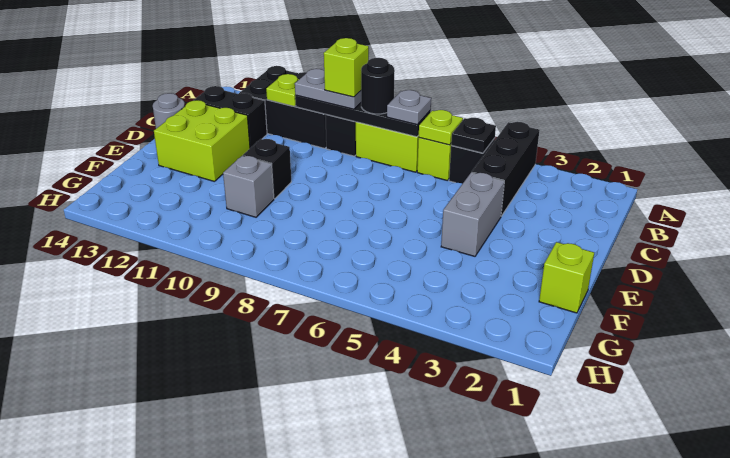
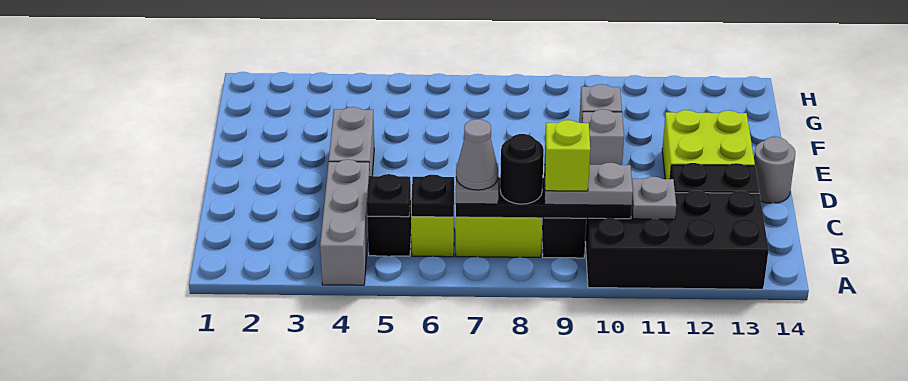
black 1x3 brick [472,122,540,216] -> grey 1x3 brick [320,160,370,285]
black 2x3 brick [240,66,326,148] -> black 2x4 brick [585,191,769,289]
lime 1x1 plate [418,110,463,145] -> black 1x1 plate [411,175,454,217]
none -> grey 1x1 cone [456,119,498,190]
lime 1x1 plate [266,74,299,106] -> grey 1x1 plate [632,177,676,219]
black 1x1 brick [243,139,291,199] -> grey 1x1 brick [582,109,624,165]
lime 1x1 brick [539,242,594,313] -> none

